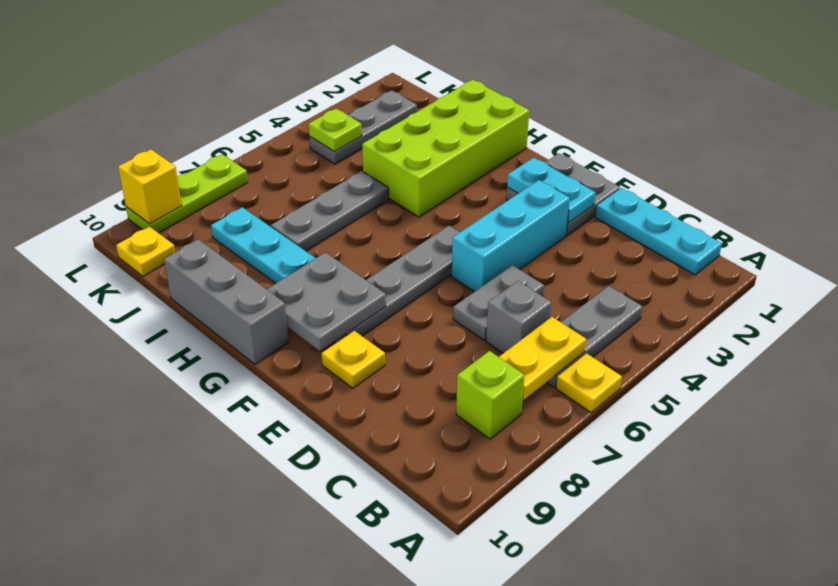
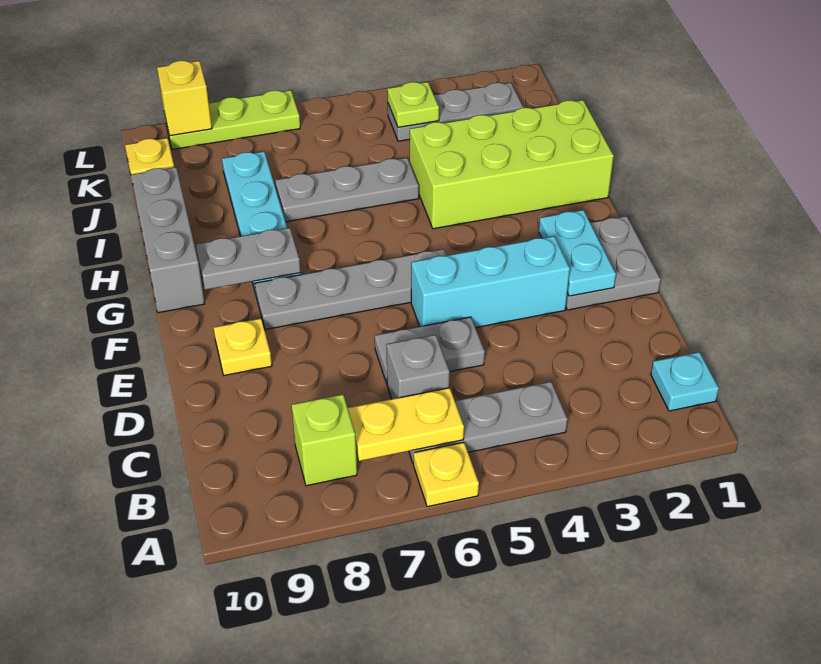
cyan 1x3 plate [595,188,722,275] -> cyan 1x1 plate [651,352,719,411]
grey 2x2 plate [267,252,386,351] -> grey 1x2 plate [196,228,301,290]

